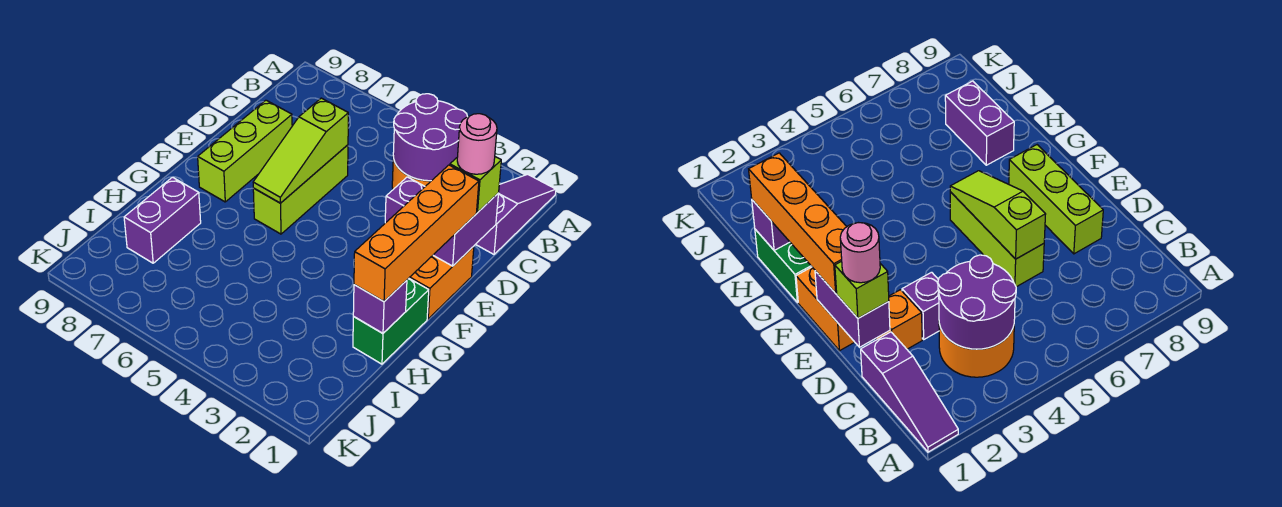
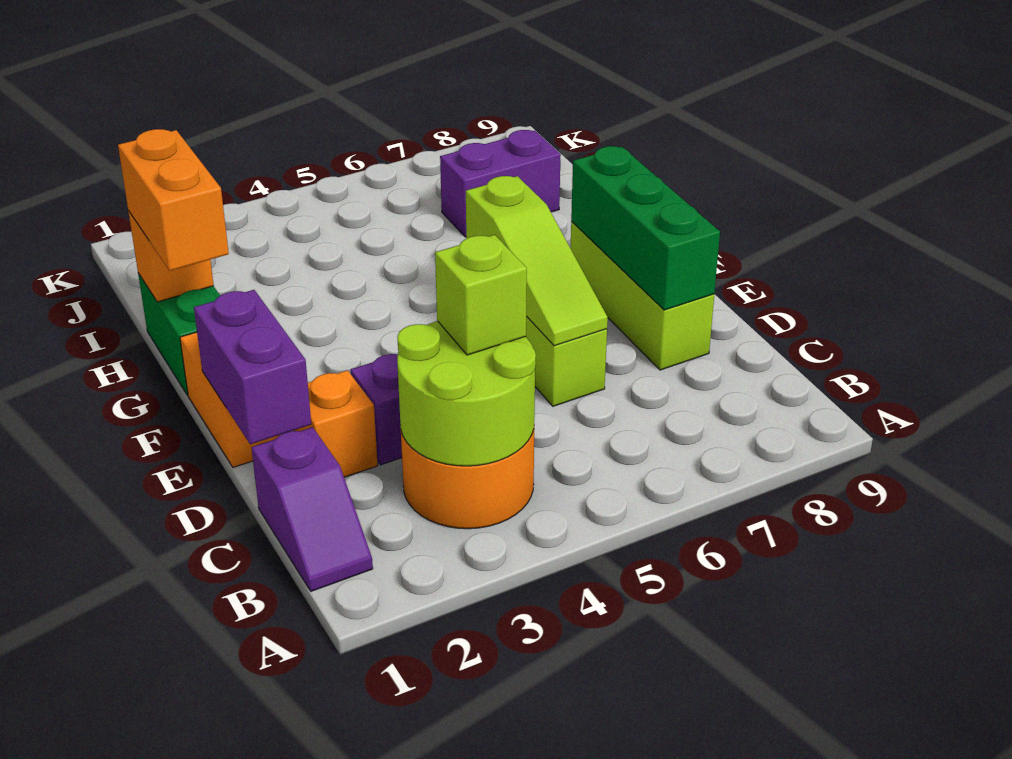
purple 1x3 slope [476,174,556,254] -> purple 1x2 slope [251,427,373,591]
purple 2x2 round brick [393,94,467,181] -> lime 2x2 round brick [397,321,536,466]
lime 1x1 brick [450,157,501,212] -> lime 1x1 brick moved to [435,235,527,355]
pink 1x1 round brick [457,114,497,174] -> none
lime 1x3 slope [253,98,348,203] -> lime 1x3 slope turned to [466,176,608,346]
none -> green 1x3 brick [571,146,720,310]
orange 1x4 brick [354,165,479,301] -> orange 1x2 brick [118,129,229,271]
purple 1x1 brick [353,280,407,333] -> orange 1x1 brick [128,211,214,302]
purple 1x2 brick [124,177,201,263] -> purple 1x2 brick turned to [440,130,561,237]

